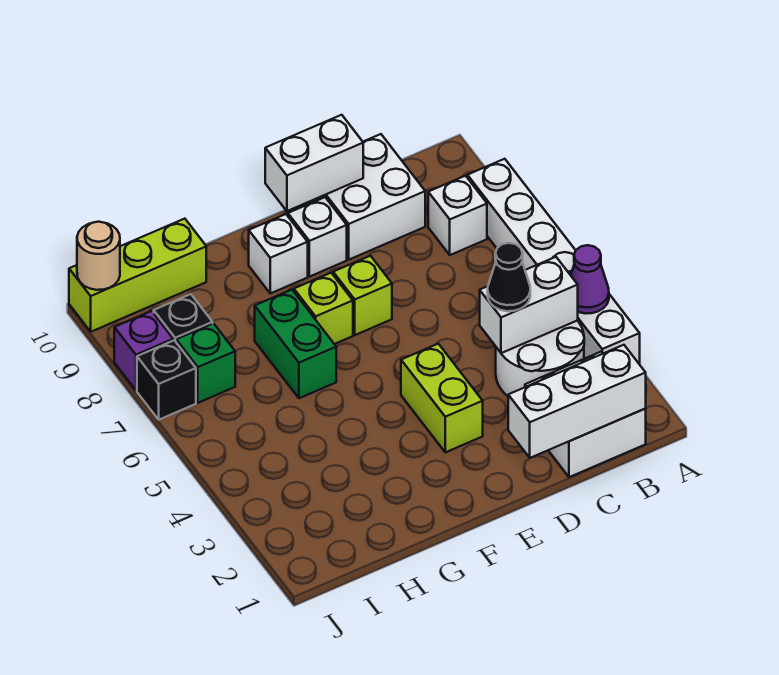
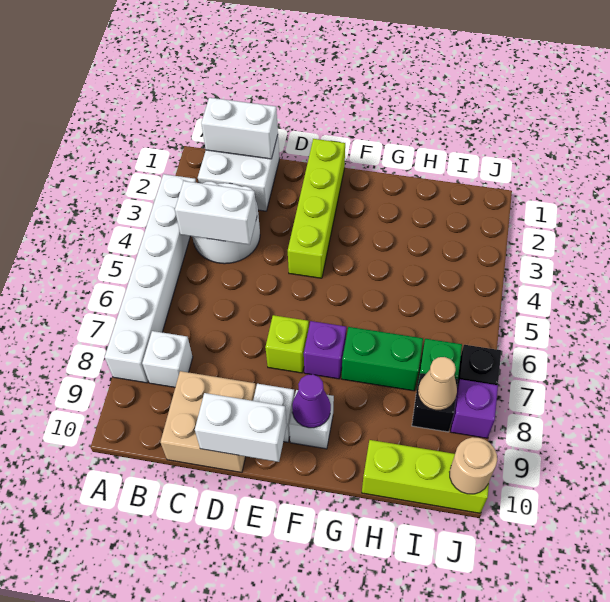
purple 1x1 cone [571,245,609,314] -> purple 1x1 cone moved to [292,374,331,428]
white 1x3 brick [508,345,646,458] -> white 1x2 brick [201,98,278,159]
black 1x1 cone [488,243,530,311] -> none
white 2x2 brick [305,134,425,260] -> tan 2x2 brick [161,371,256,472]
lime 1x2 brick [401,344,483,452] -> lime 1x4 brick [288,139,345,278]
lime 1x1 brick [294,273,353,344] -> purple 1x1 brick [304,321,346,379]
green 1x2 brick [255,290,336,398] -> green 1x2 brick turned to [342,327,423,391]
none -> tan 1x1 cone [418,357,457,410]

